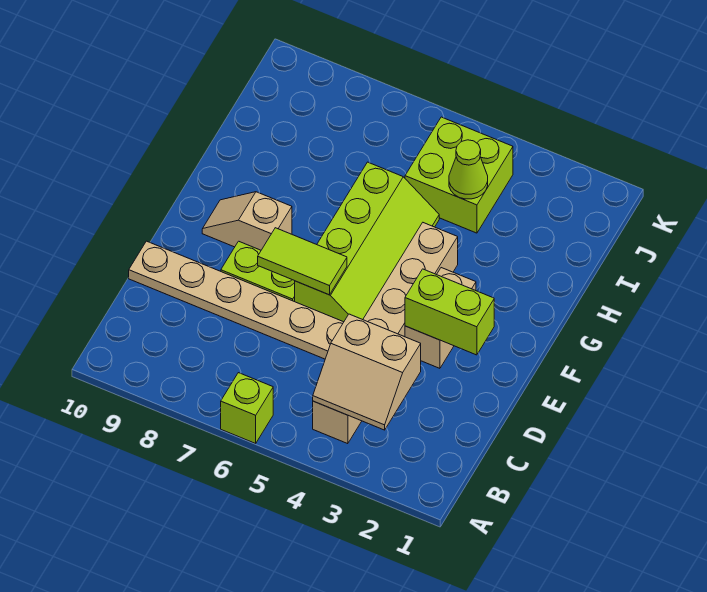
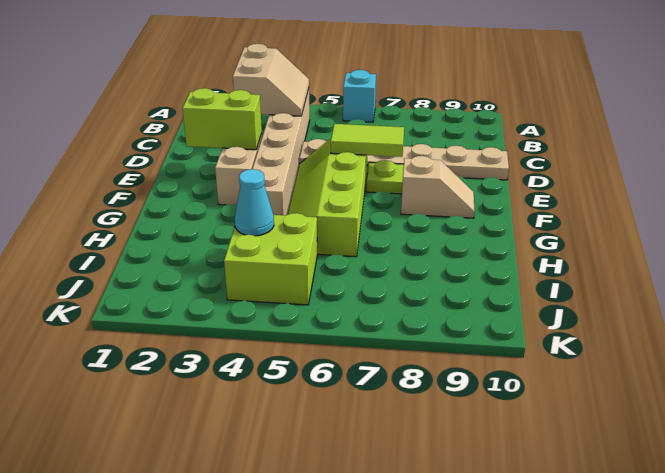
lime 1x1 brick [221,373,273,443] -> cyan 1x1 brick [343,70,376,122]
tan 2x2 slope [313,314,421,430] -> tan 2x2 slope turned to [233,44,309,116]
lime 1x1 cone [449,140,488,199] -> cyan 1x1 cone [235,169,274,236]

